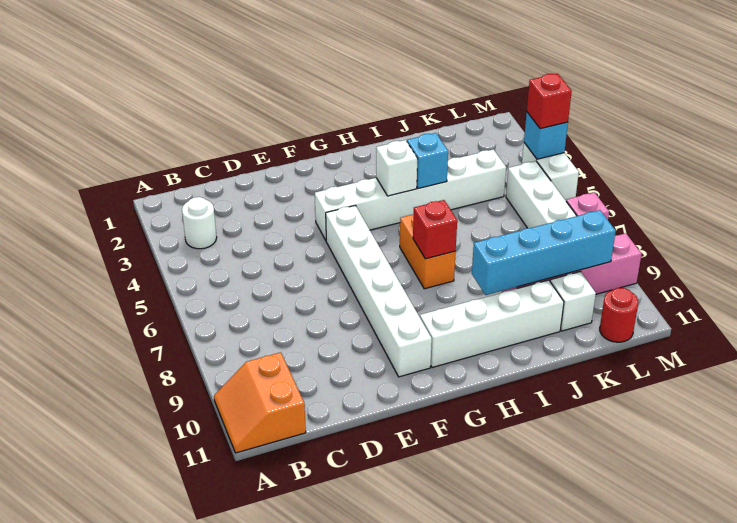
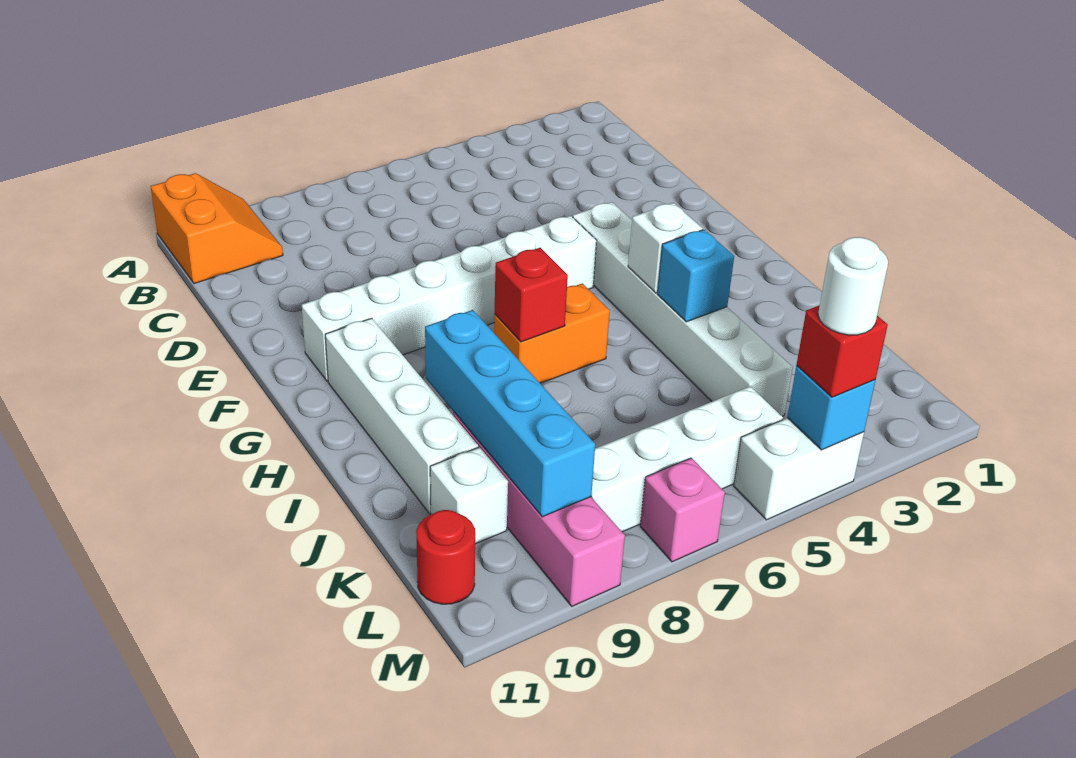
orange 2x2 slope [214,352,306,453] -> orange 2x2 slope turned to [151,173,283,284]
white 1x1 round brick [182,197,217,249] -> white 1x1 round brick moved to [818,237,888,335]

